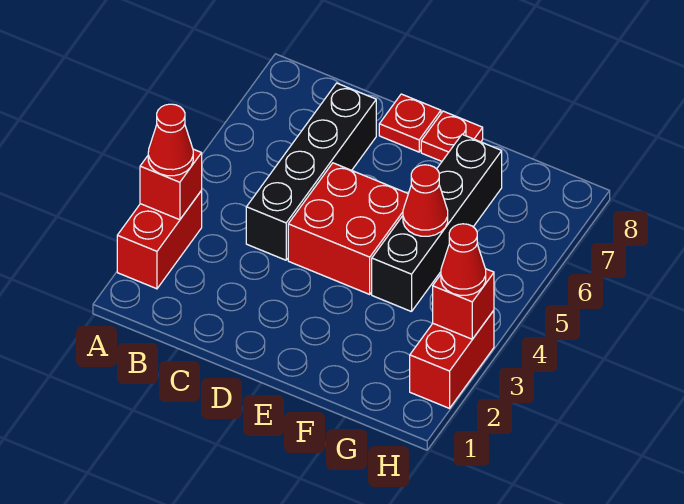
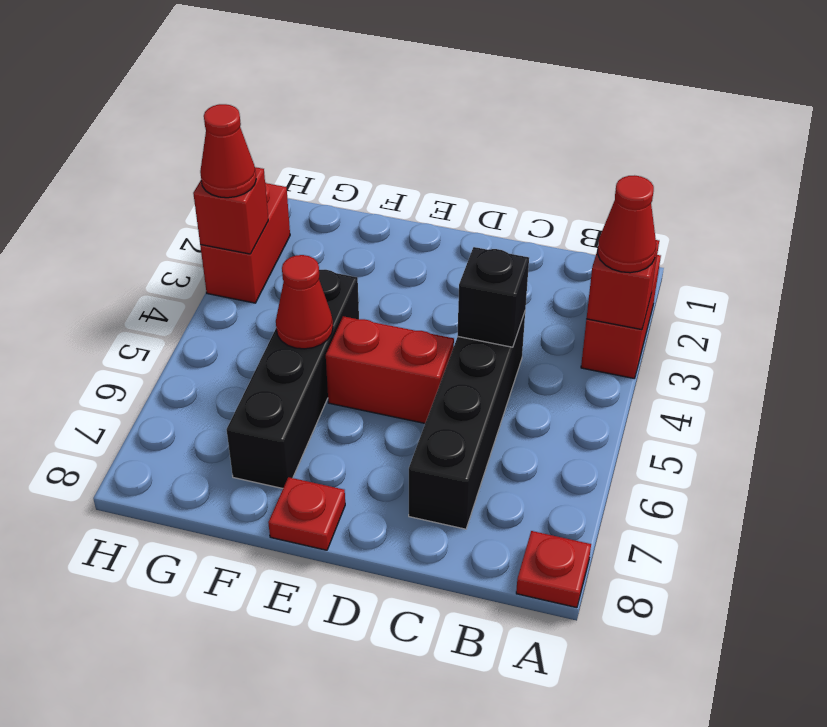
none -> black 1x1 brick [458,247,529,347]
red 2x2 brick [288,163,408,294] -> red 1x2 brick [326,316,454,423]
red 1x1 plate [379,94,441,152] -> red 1x1 plate moved to [516,531,591,608]

